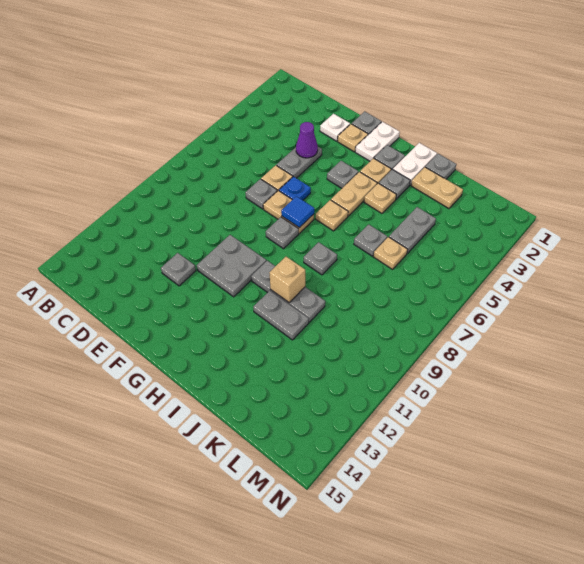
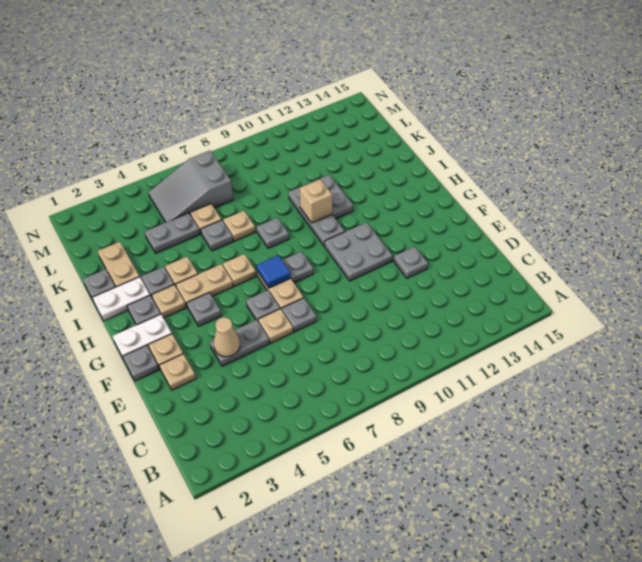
white 1x1 plate [320,114,350,141] -> tan 1x1 plate [160,354,196,390]
purple 1x1 cone [296,122,318,158] -> tan 1x1 cone [214,317,240,357]
blue 1x1 plate [279,176,311,200] -> grey 1x1 plate [246,290,280,320]
none -> tan 1x1 plate [223,211,255,241]
none -> grey 2x3 slope [148,151,233,222]

